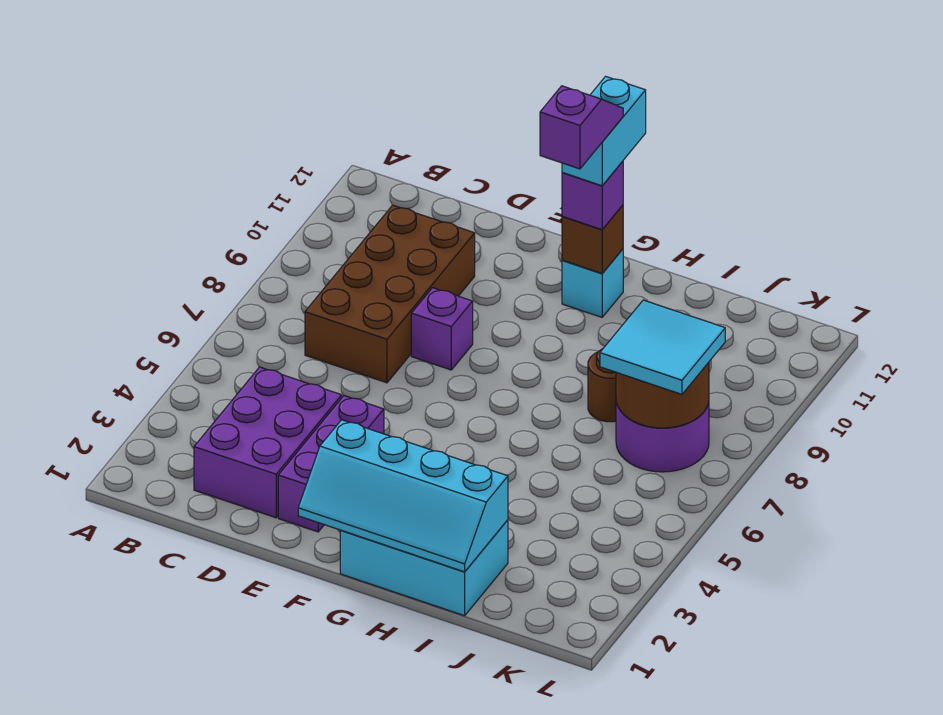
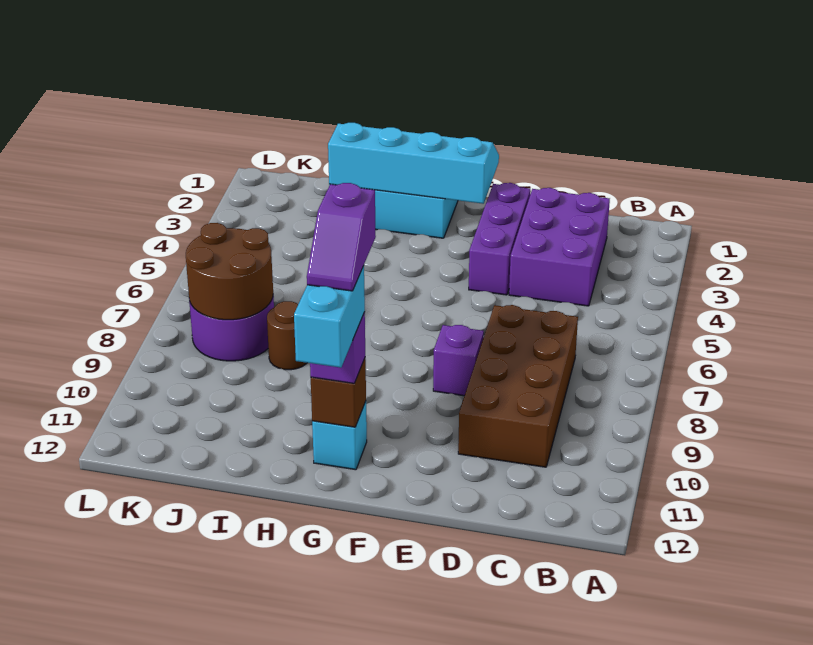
cyan 2x2 tile [600,300,725,394] -> none

